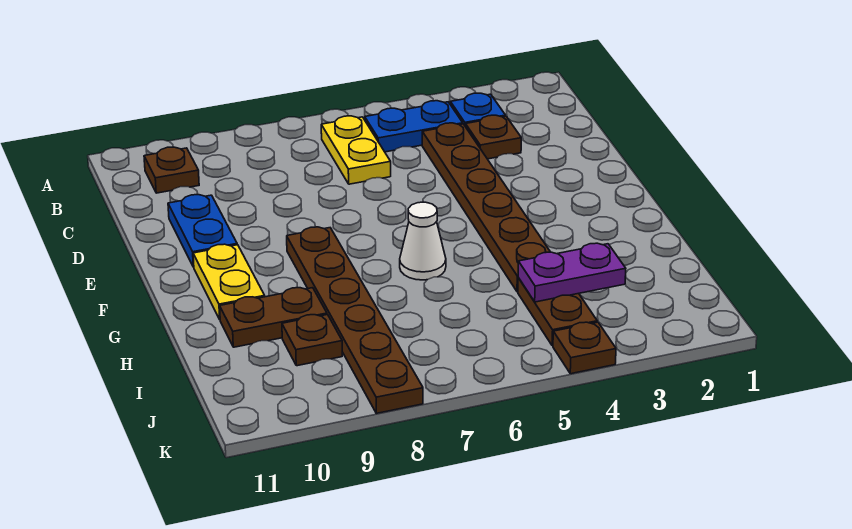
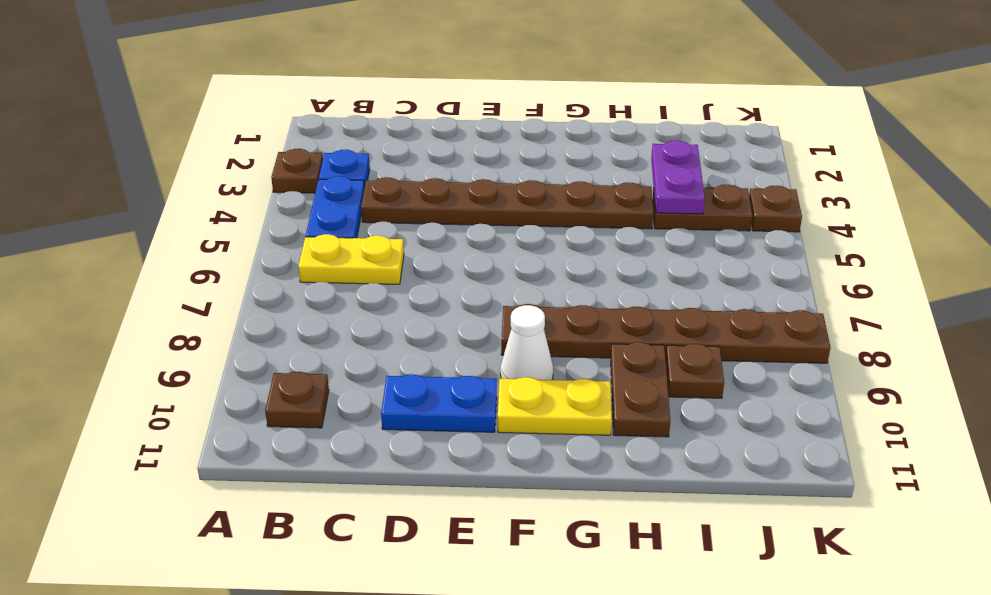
brown 1x1 plate [466,115,521,159] -> brown 1x1 plate moved to [271,149,323,193]
white 1x1 cone [400,202,446,280] -> white 1x1 cone moved to [500,305,553,380]

